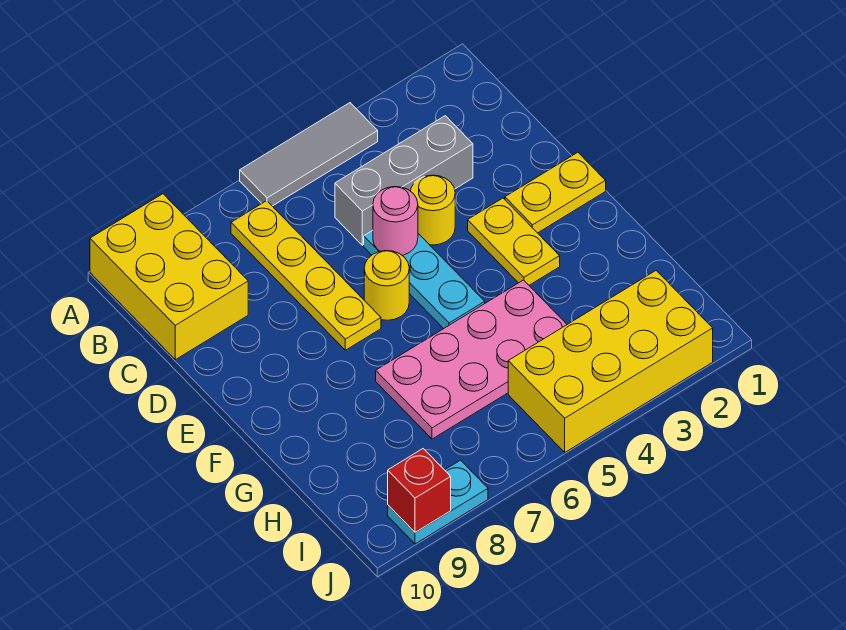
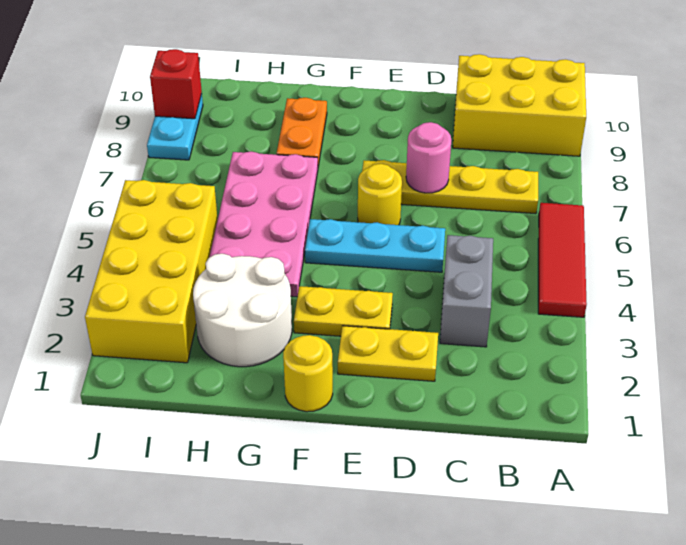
grey 1x3 tile [240,103,378,206] -> red 1x3 tile [538,203,587,317]
grey 1x3 brick [335,116,473,245] -> grey 1x2 brick [440,235,493,347]
yellow 1x1 round brick [411,175,455,245] -> yellow 1x1 round brick moved to [283,335,333,412]
pink 1x1 round brick [373,187,418,256] -> pink 1x1 round brick moved to [406,122,451,193]
yellow 1x2 plate [505,152,606,233] -> yellow 1x2 plate turned to [338,326,438,381]
none -> white 2x2 round brick [193,254,292,367]
none -> orange 1x2 plate [276,98,327,166]

